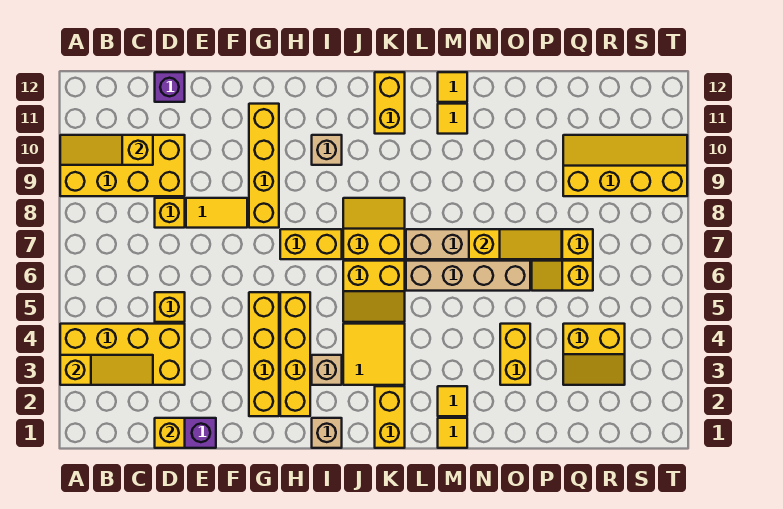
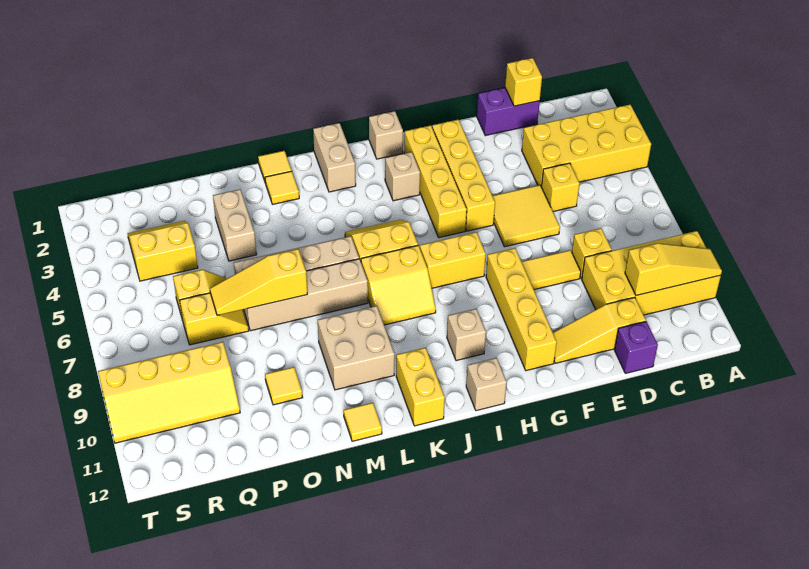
yellow 1x3 slope [60,355,153,385] -> yellow 1x3 slope moved to [553,297,646,363]
none -> tan 1x1 brick [466,358,507,411]
yellow 2x2 tile [343,324,405,385] -> yellow 2x2 tile moved to [493,185,560,247]
yellow 1x2 brick [375,386,405,448] -> tan 1x2 brick [313,123,356,192]
none -> tan 2x2 brick [318,306,395,390]
yellow 1x1 tile [438,104,467,134] -> yellow 1x1 tile moved to [265,367,303,405]
yellow 1x2 brick [500,324,530,385] -> tan 1x2 brick [213,189,257,261]

